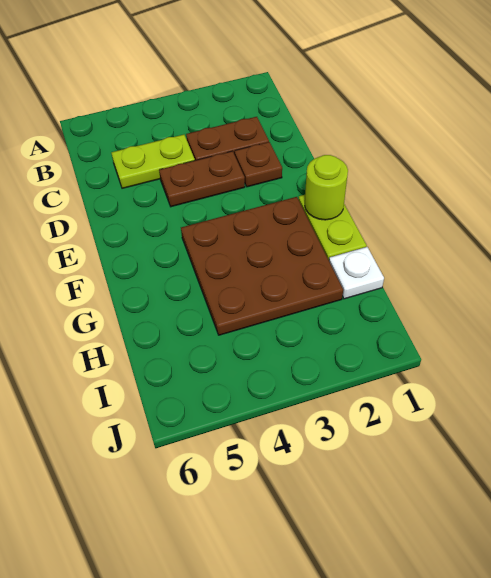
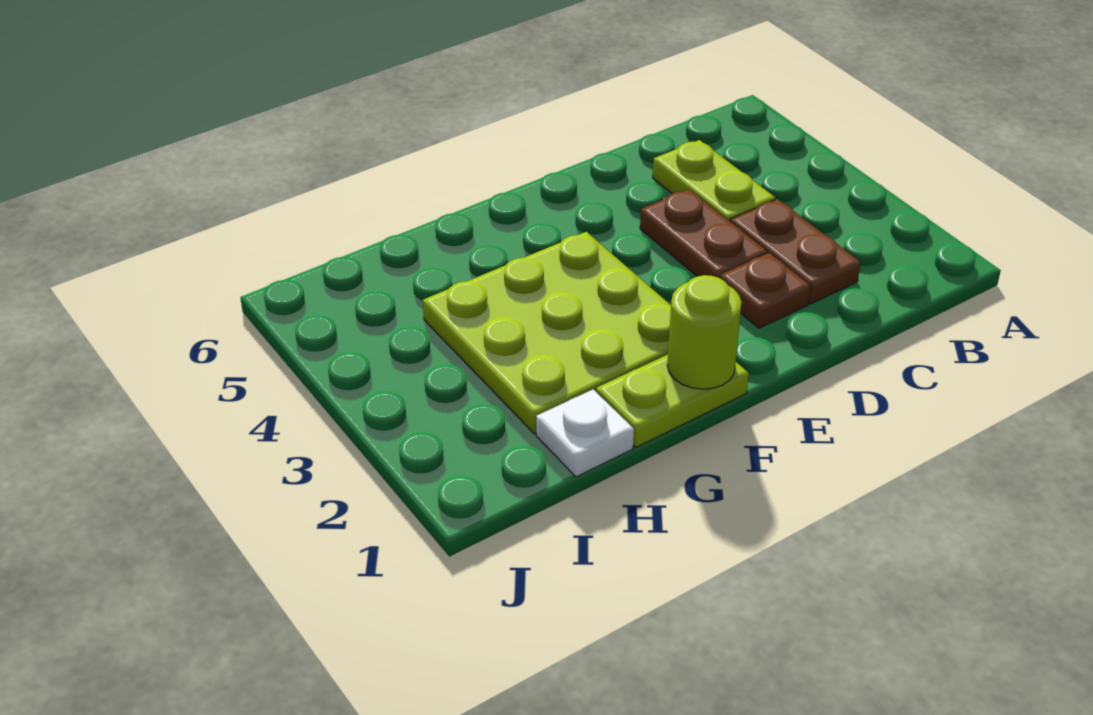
brown 3x3 plate [181,197,343,335] -> lime 3x3 plate [423,232,671,434]

